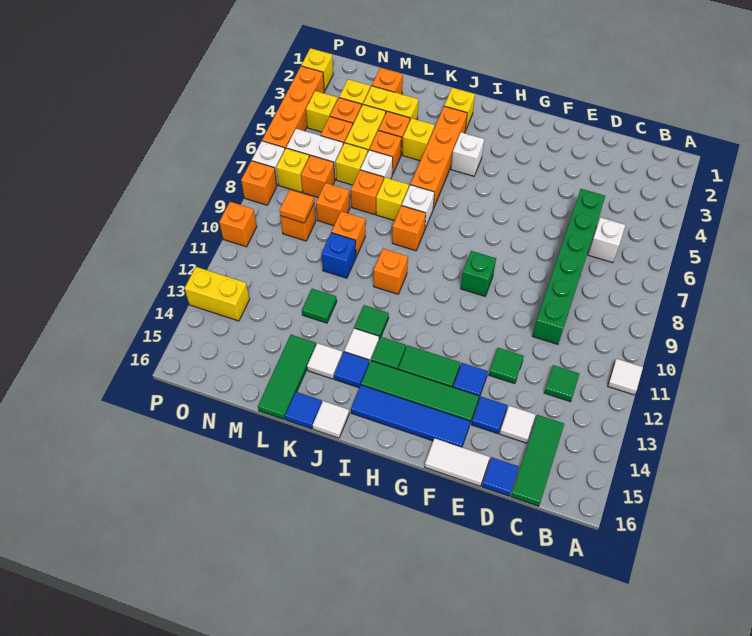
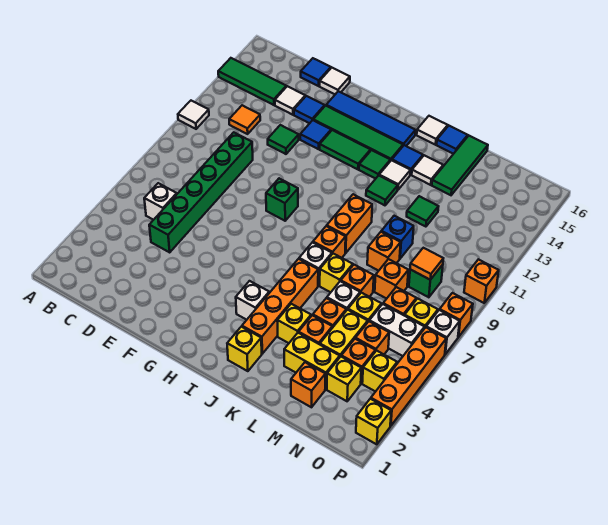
green 1x1 tile [544,365,579,402] -> orange 1x1 tile [229,105,260,134]
green 1x3 tile [511,415,564,506] -> green 1x3 tile turned to [218,58,286,105]
white 1x2 tile [425,438,490,486] -> white 1x1 tile [320,68,350,94]
orange 1x1 brick [374,249,408,294] -> orange 1x2 brick [327,194,372,253]
orange 1x1 brick [281,204,316,241] -> green 1x1 brick [409,265,443,297]
yellow 1x2 brick [185,267,249,321] -> none

